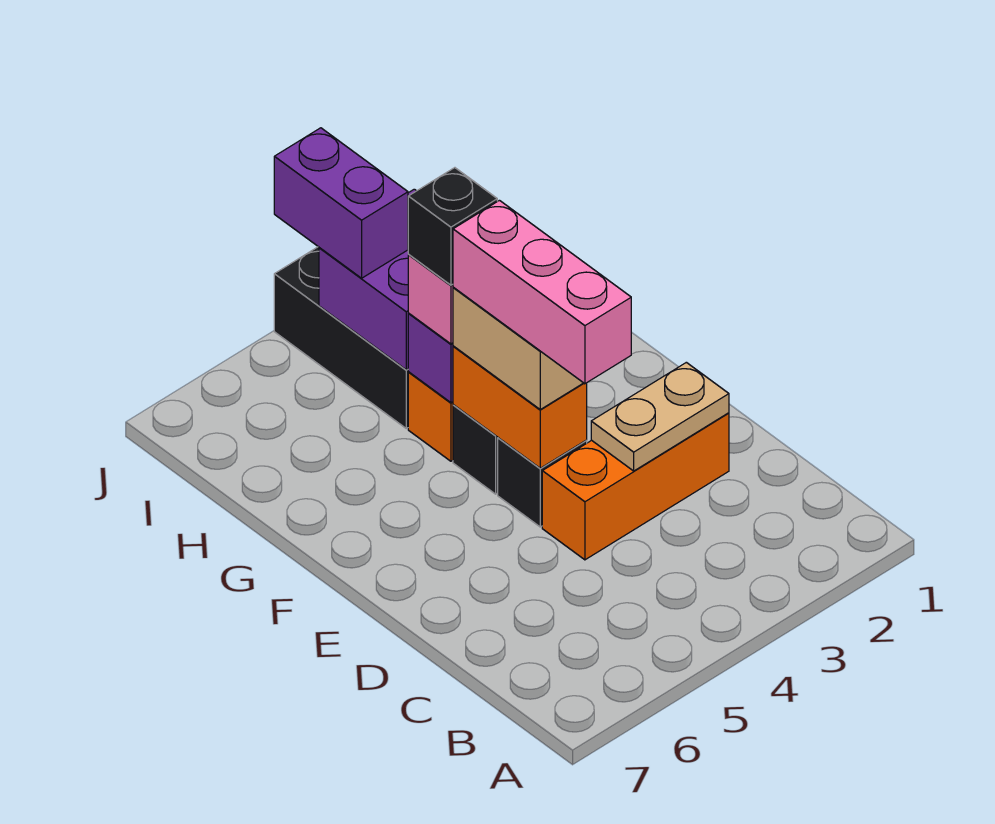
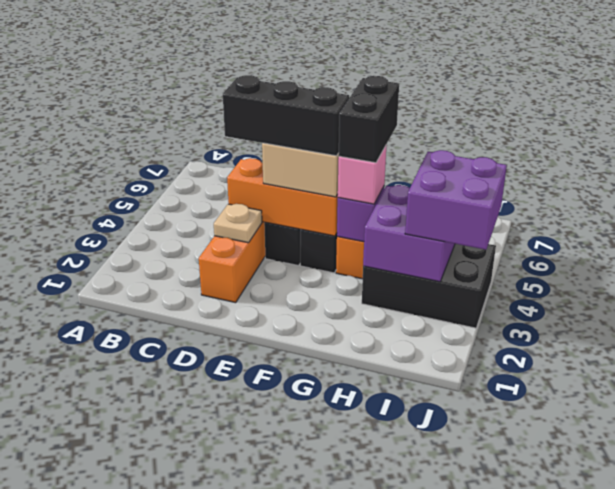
tan 1x2 plate [591,362,729,471] -> tan 1x1 plate [214,204,262,243]
pink 1x3 brick [453,200,631,384] -> black 1x3 brick [223,75,349,156]
orange 1x2 brick [453,346,587,468] -> orange 1x3 brick [227,158,338,236]
black 1x1 brick [408,168,497,285] -> black 1x2 brick [338,76,399,163]
purple 1x2 brick [274,128,408,278] -> purple 2x2 brick [405,150,507,250]

